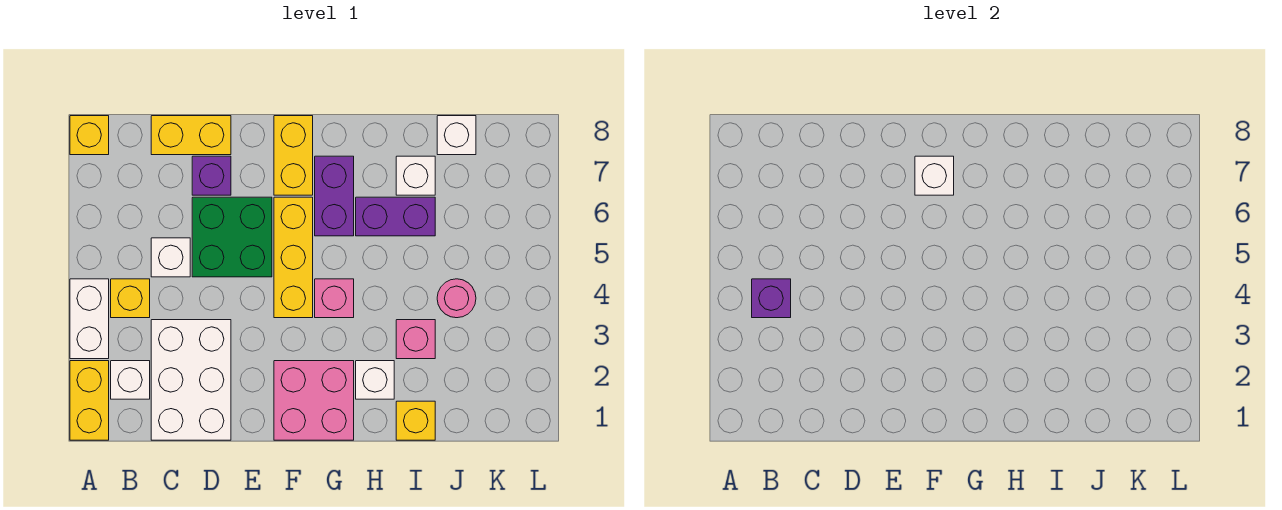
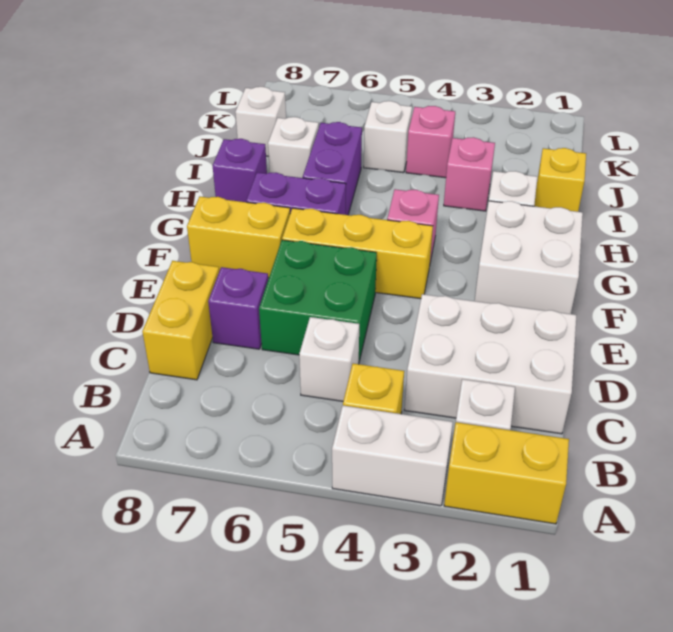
yellow 1x1 brick [70,116,109,155] -> none
purple 1x1 brick [752,279,791,318] -> purple 1x1 brick moved to [213,139,267,202]
pink 2x2 brick [274,361,354,440] -> white 2x2 brick [475,201,583,314]
white 1x1 brick [915,156,954,195] -> white 1x1 brick moved to [364,101,412,173]
pink 1x1 round brick [437,279,476,318] -> pink 1x1 brick [406,106,455,178]

